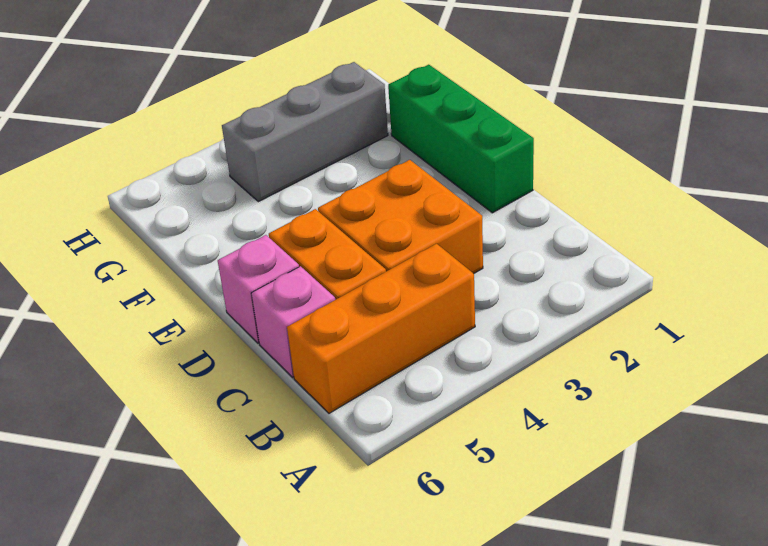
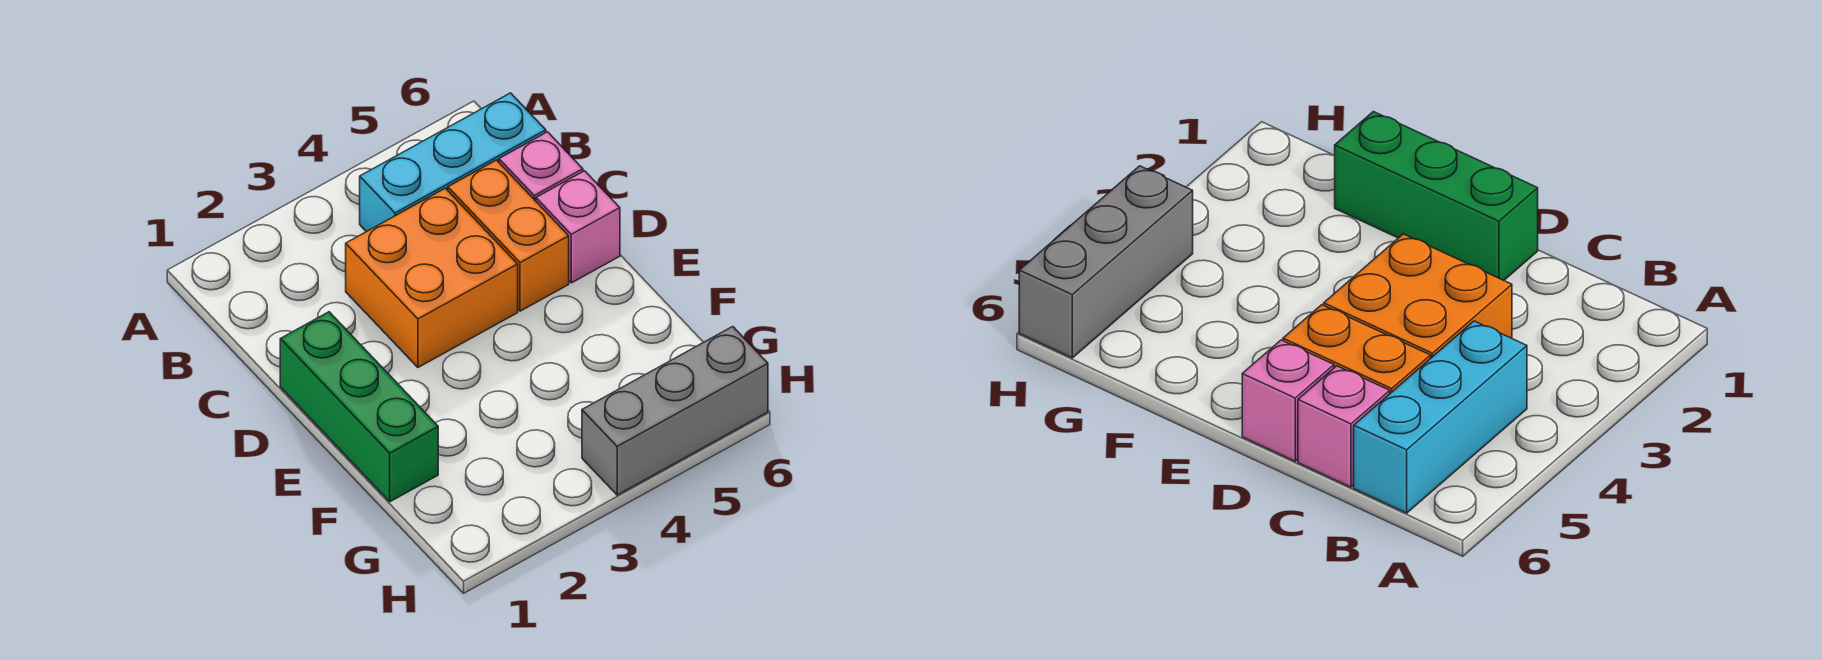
orange 1x3 brick [287,244,475,413] -> cyan 1x3 brick [360,93,546,232]
grey 1x3 brick [222,62,388,202] -> grey 1x3 brick moved to [582,327,768,495]

